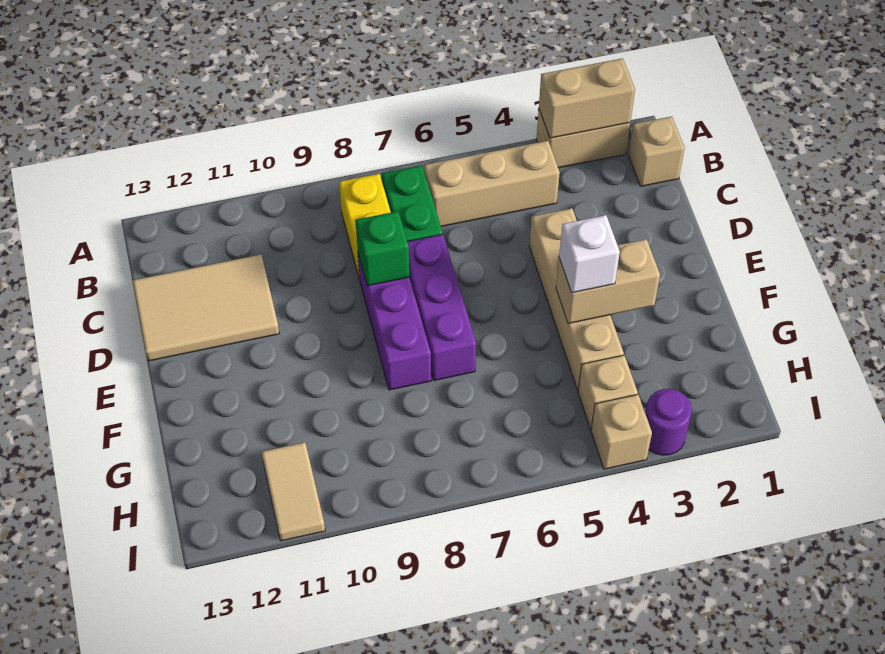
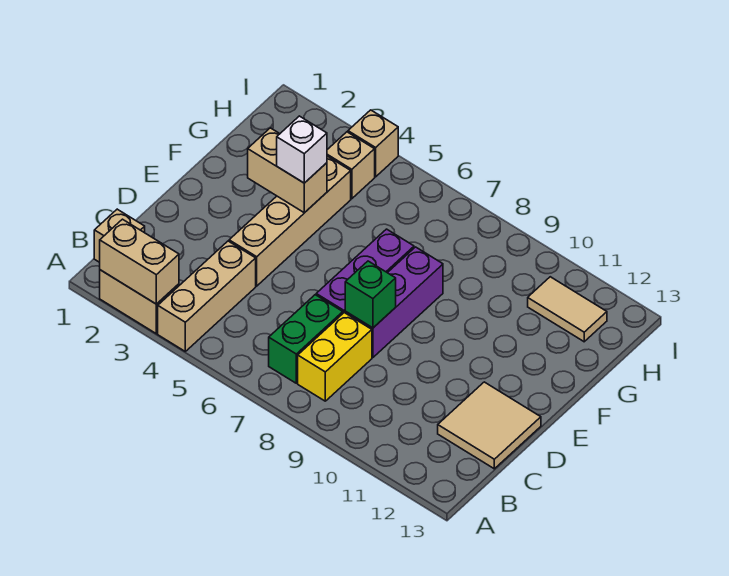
tan 1x3 brick [424,141,560,226] -> tan 1x3 brick turned to [158,241,256,351]
tan 2x3 tile [133,255,279,361] -> tan 2x2 tile [438,382,541,469]
tan 1x2 tile [261,442,325,541] -> tan 1x2 tile turned to [528,277,607,342]
purple 1x1 round brick [645,389,692,455] -> none

